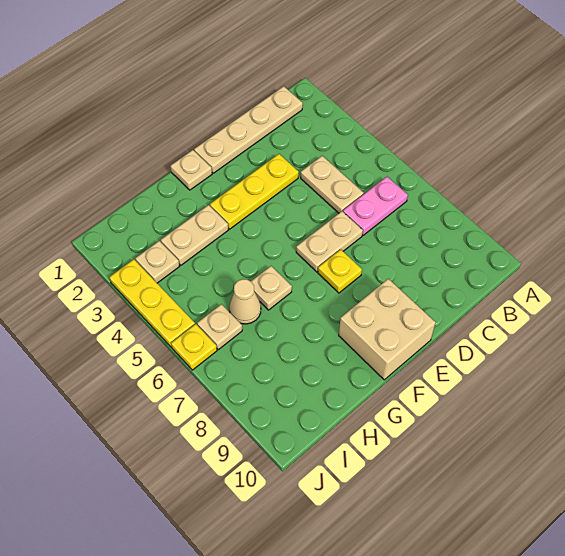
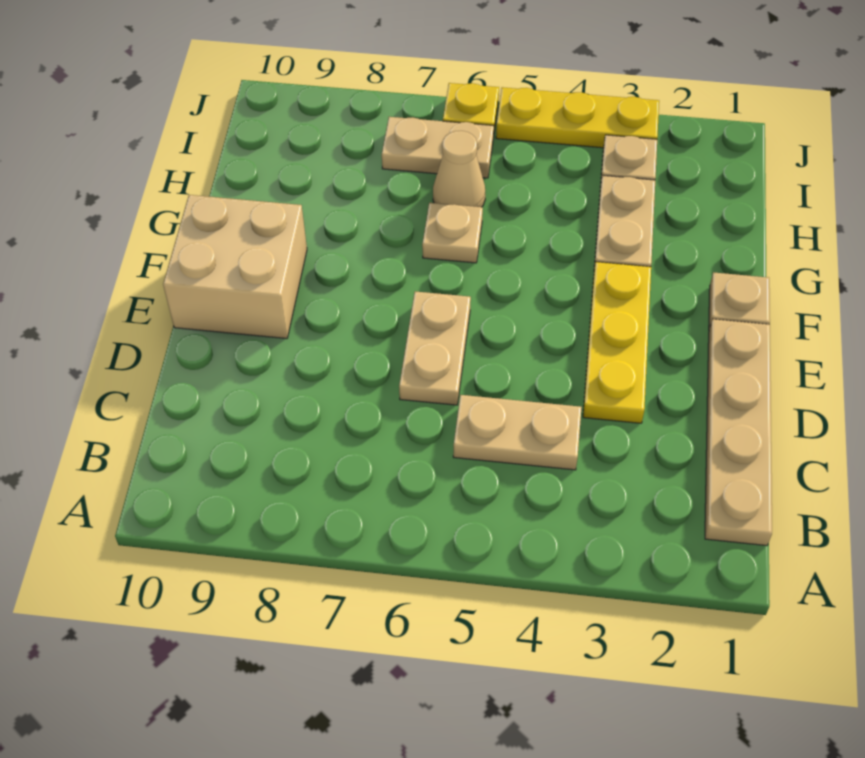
pink 1x2 plate [343,177,408,235] -> none
yellow 1x1 plate [318,249,362,293] -> none
tan 1x1 plate [197,304,242,350] -> tan 1x2 plate [382,117,494,178]

